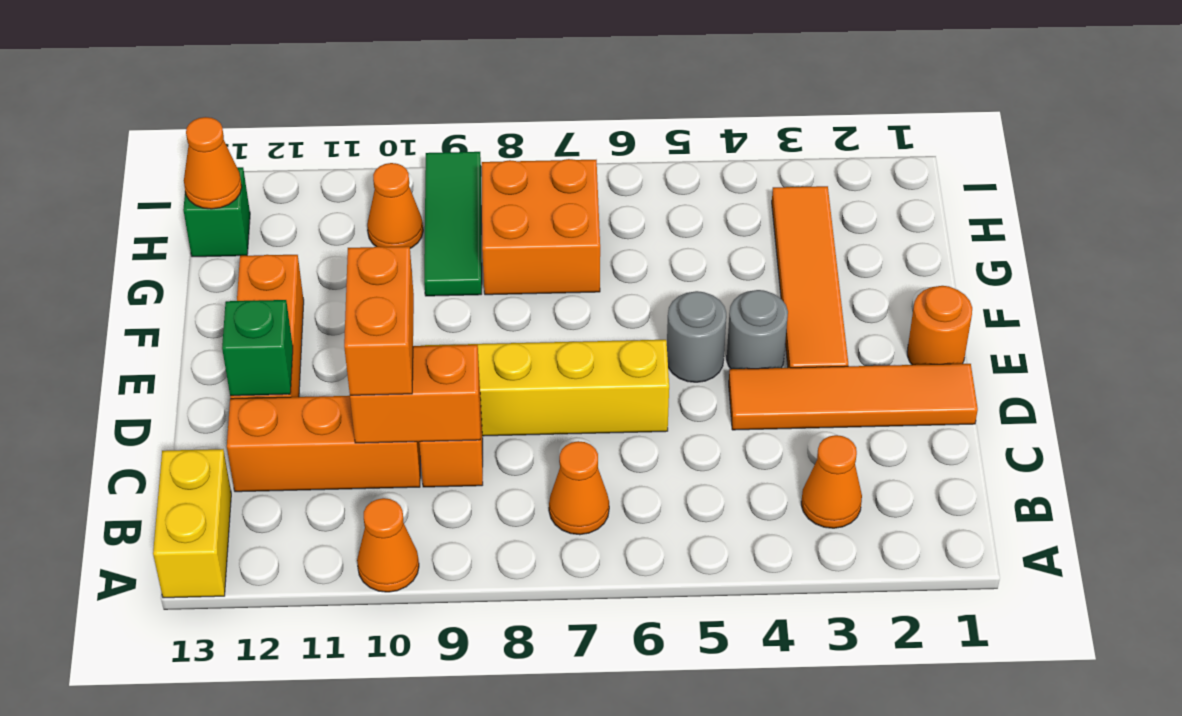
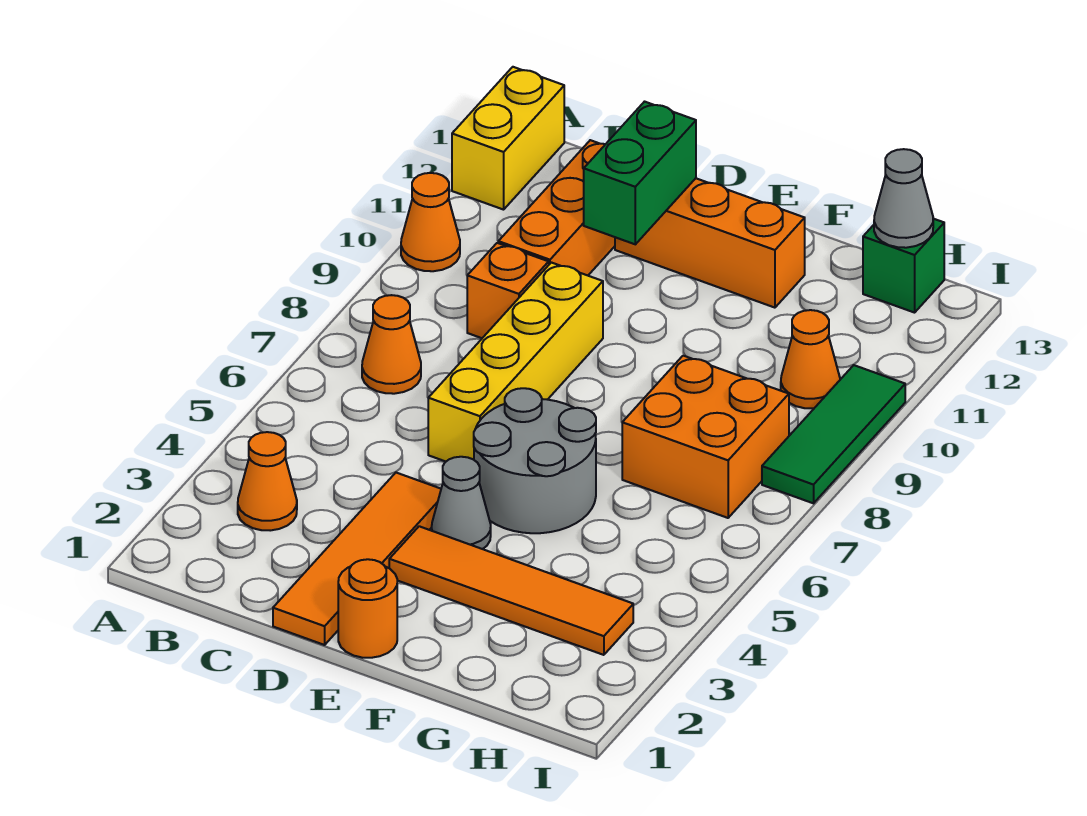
yellow 1x2 brick [153,449,231,598] -> yellow 1x2 brick turned to [452,67,564,210]
orange 1x2 brick [350,345,480,443] -> none
orange 1x2 brick [344,246,414,395] -> none
green 1x1 brick [222,300,293,396] -> green 1x2 brick [584,102,696,244]
grey 1x1 round brick [727,290,788,369] -> grey 1x1 cone [432,457,491,549]
grey 1x1 round brick [667,291,726,382] -> grey 2x2 round brick [474,388,596,533]
green 1x3 tile [424,152,482,296] -> green 1x3 tile turned to [762,365,905,503]
orange 1x1 cone [184,117,242,209] -> grey 1x1 cone [874,149,933,248]

